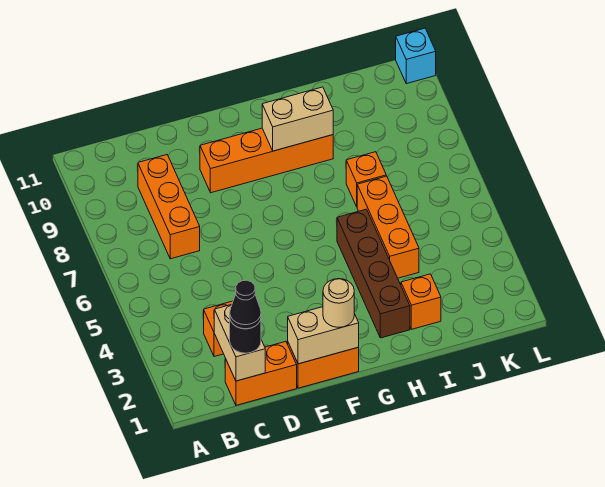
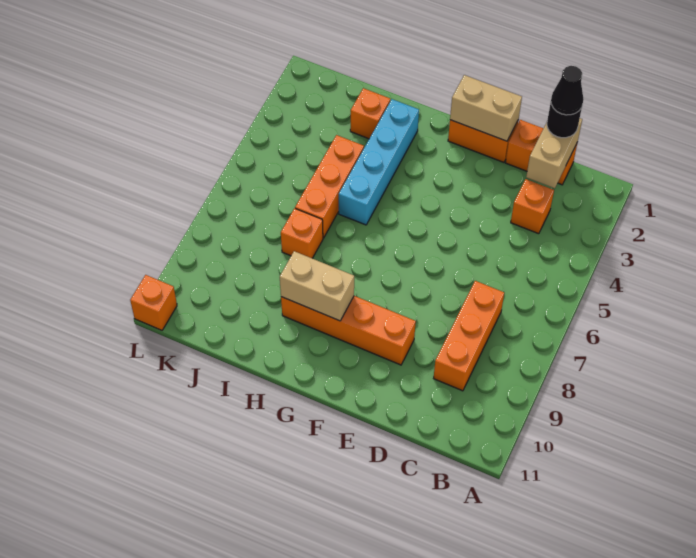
tan 1x1 round brick [323,279,354,327] -> none
brown 1x4 brick [337,209,410,338] -> cyan 1x4 brick [339,99,419,225]
cyan 1x1 brick [396,28,436,84] -> orange 1x1 brick [130,275,177,330]

